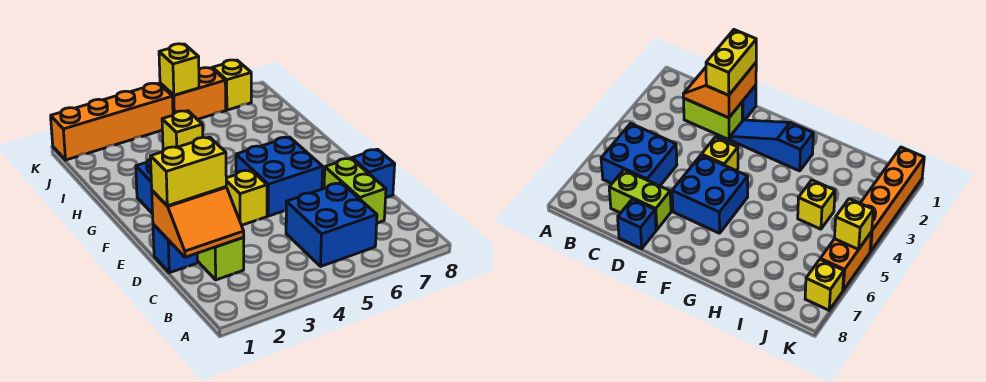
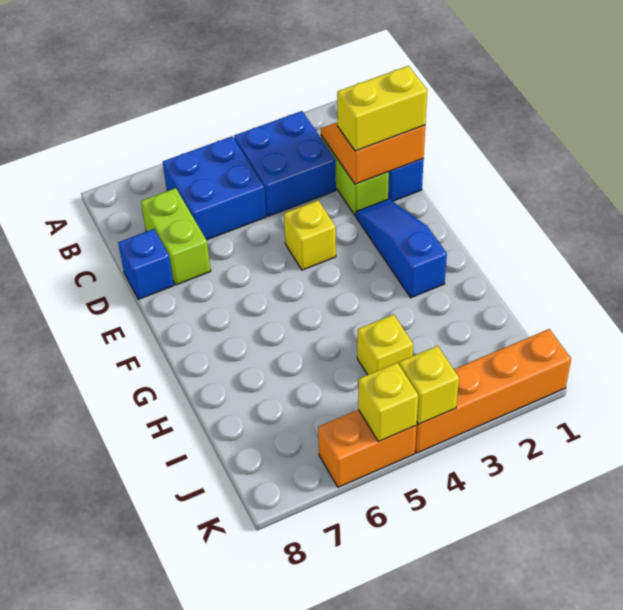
blue 2x2 brick [236,137,323,216] -> blue 2x2 brick moved to [234,111,336,216]
yellow 1x1 brick [213,60,251,110] -> yellow 1x1 brick moved to [399,346,459,424]

